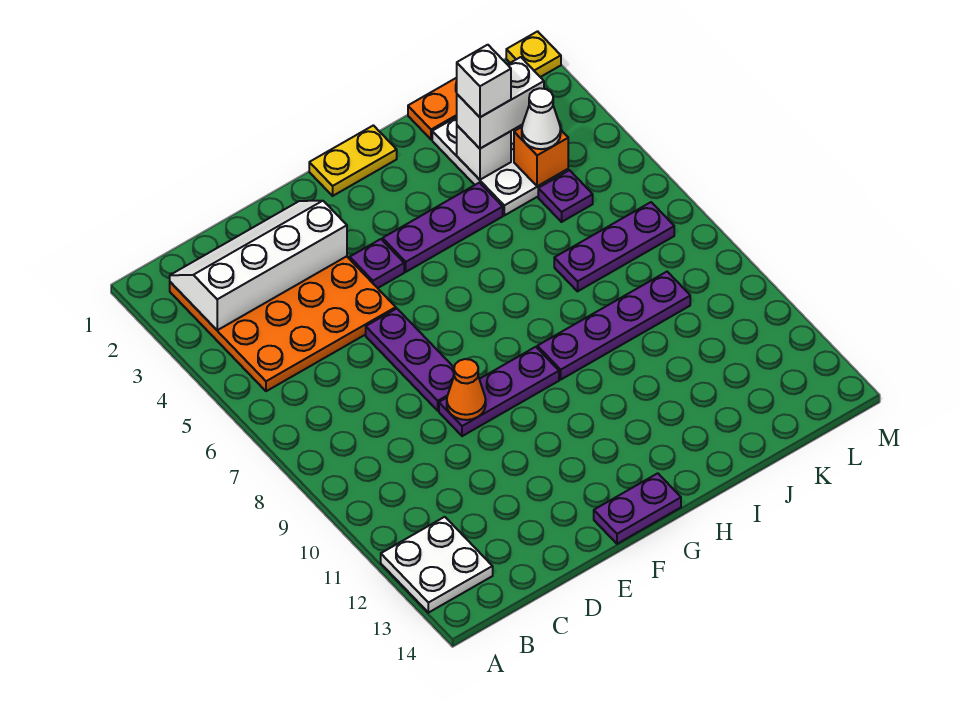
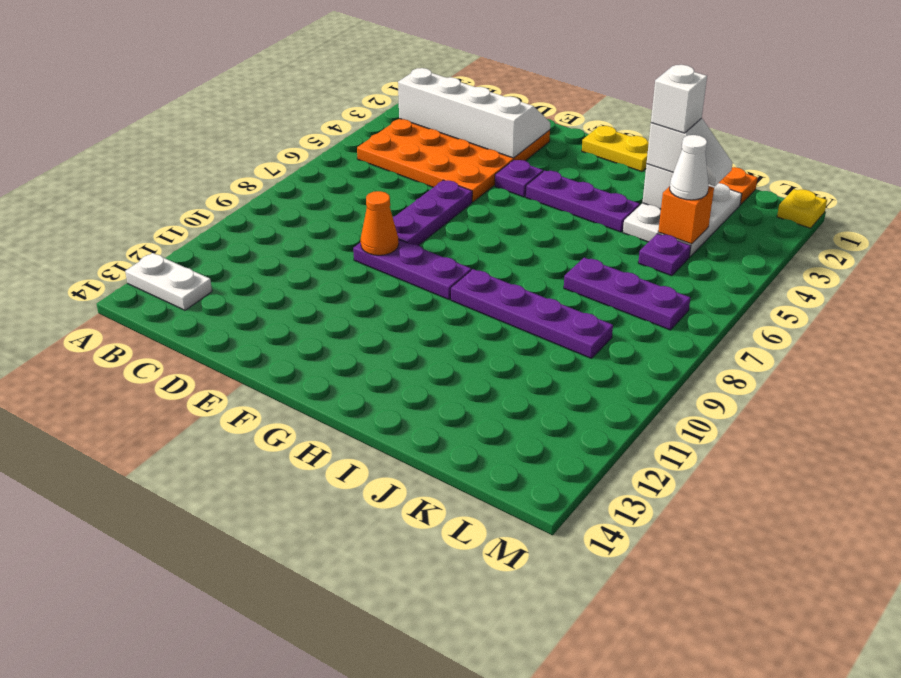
white 2x2 plate [381,517,493,613] -> white 1x2 plate [125,253,212,310]
purple 1x2 plate [594,473,681,544] -> none
white 1x2 brick [457,57,544,149] -> white 1x2 slope [647,118,733,186]

